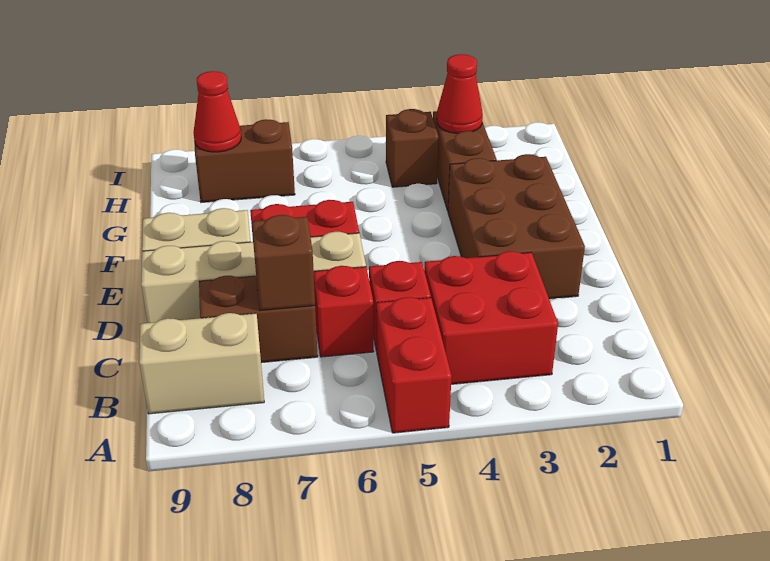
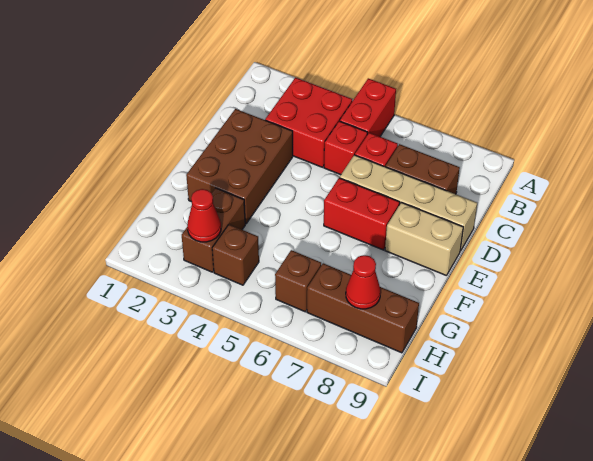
tan 1x2 brick [139,313,264,414] -> none
brown 1x1 brick [251,215,315,311] -> brown 1x1 brick moved to [275,250,321,312]
brown 1x2 brick [195,119,295,202] -> brown 1x3 brick [307,263,419,353]

